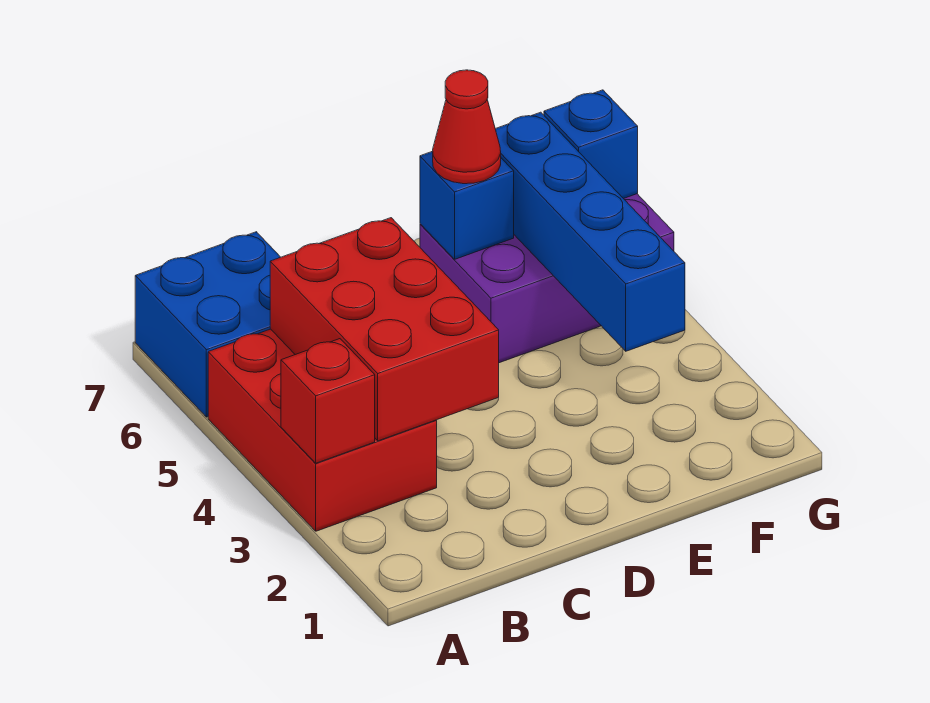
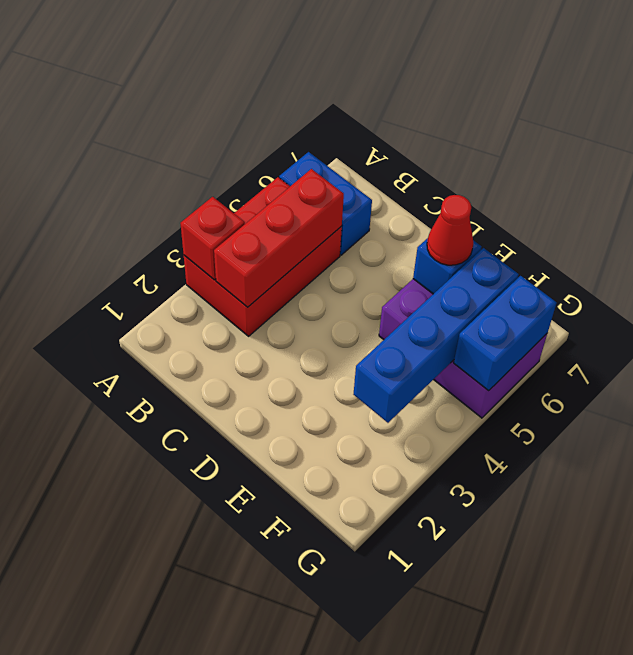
blue 2x2 brick [135,232,280,417] -> blue 1x2 brick [279,152,372,255]
red 2x3 brick [270,218,499,441] -> red 1x3 brick [214,169,344,307]
blue 1x1 brick [544,90,638,199] -> blue 1x2 brick [454,276,557,391]

